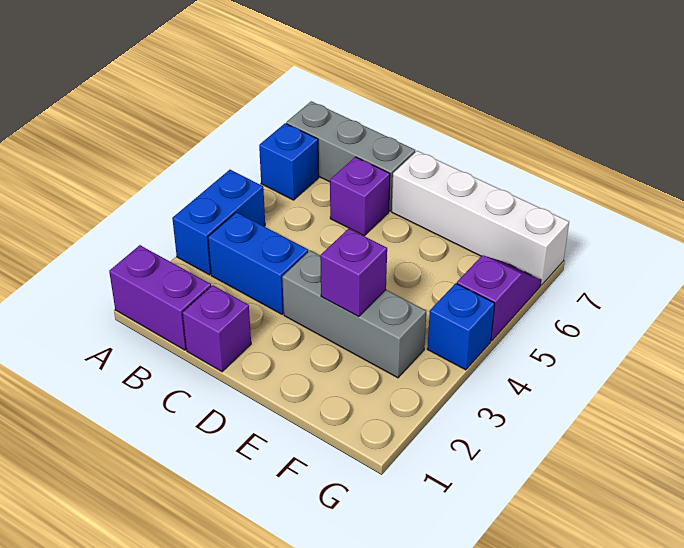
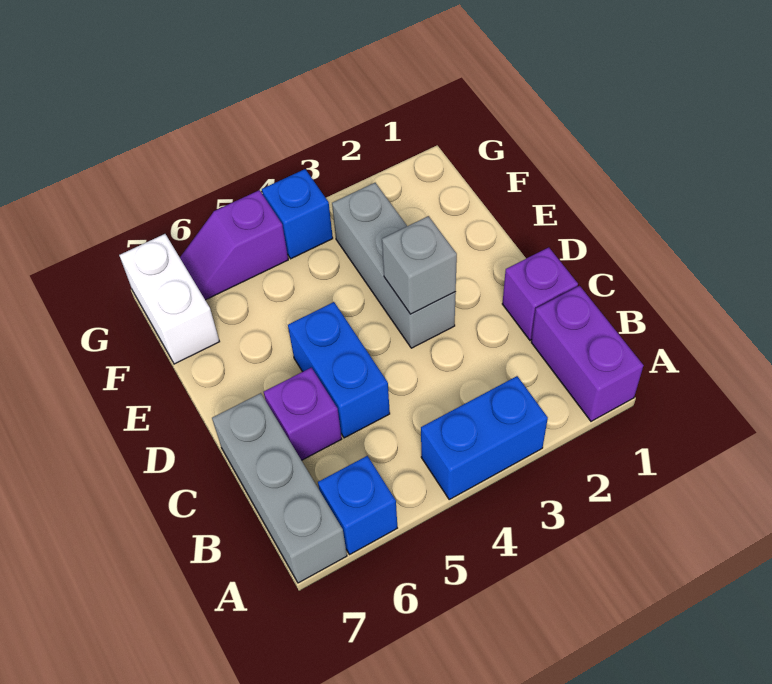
blue 1x2 brick [208,212,308,314] -> blue 1x2 brick moved to [288,302,390,438]
none -> grey 1x1 brick [382,216,457,314]
white 1x4 brick [392,151,569,285] -> white 1x2 brick [119,234,220,364]
purple 1x1 brick [320,229,387,317] -> none

